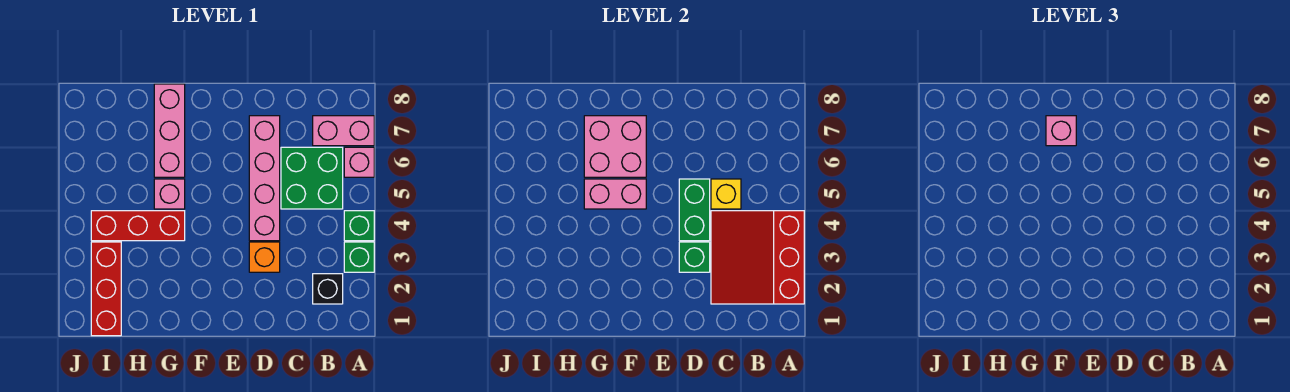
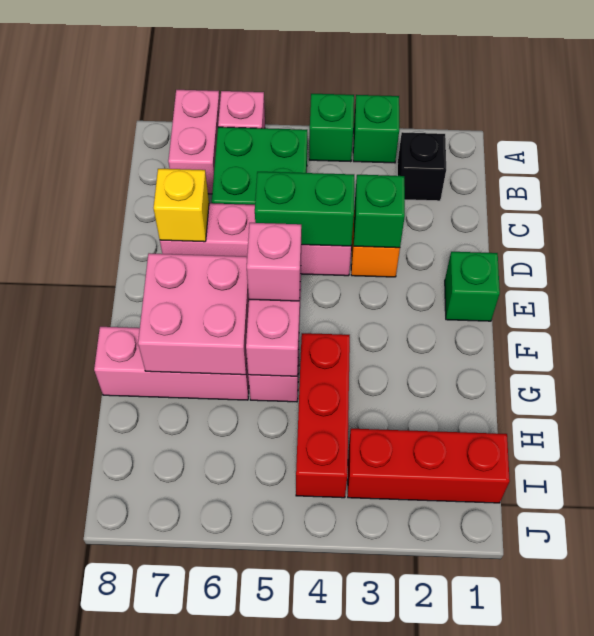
red 3x3 slope [711,211,804,304] -> none
yellow 1x1 brick [711,179,741,209] -> yellow 1x1 brick moved to [153,169,209,242]
none -> green 1x1 brick [445,252,500,321]
pink 1x1 brick [1046,116,1076,146] -> pink 1x1 brick moved to [247,223,301,301]

